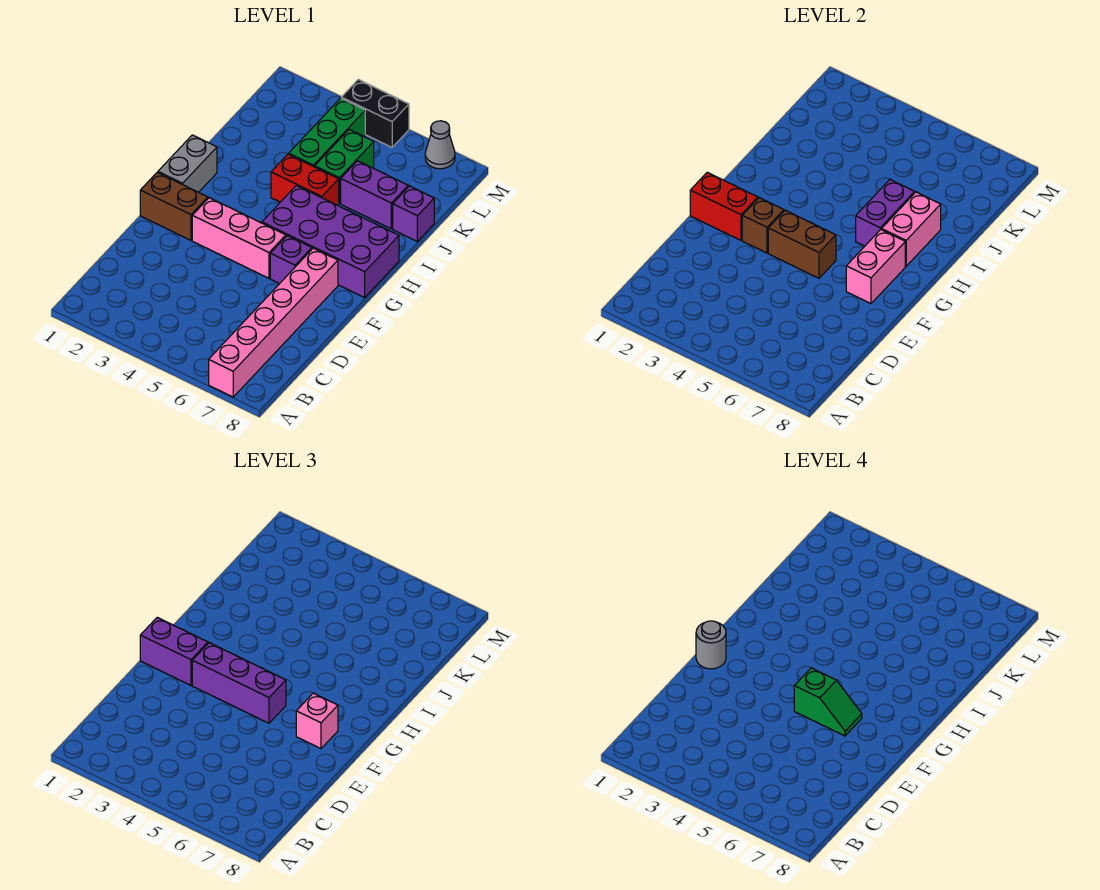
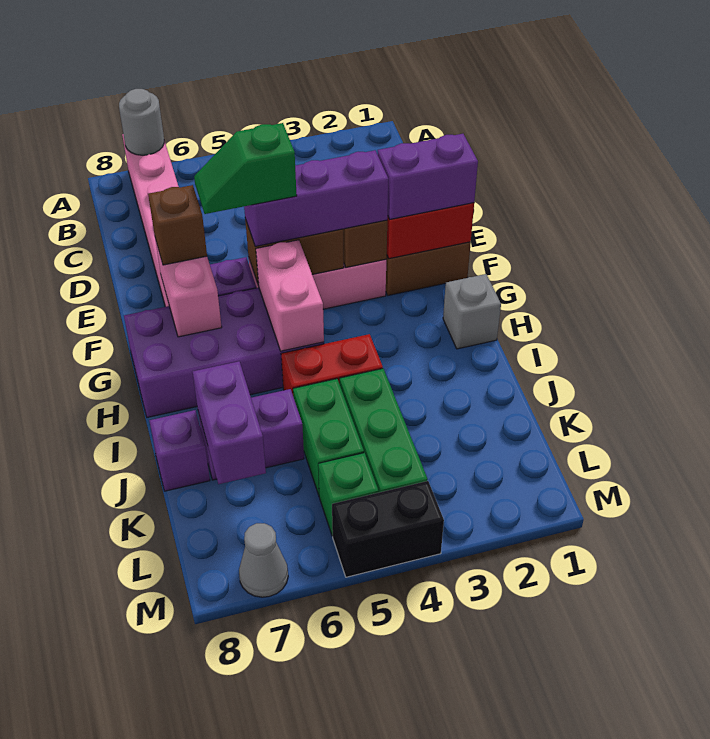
grey 1x1 round brick [696,621,726,669] -> grey 1x1 round brick moved to [119,89,164,155]
pink 1x1 brick [296,693,338,749] -> brown 1x1 brick [148,185,207,265]
grey 1x2 brick [158,135,217,192] -> grey 1x1 brick [443,274,501,349]
purple 1x2 brick [856,180,915,246] -> purple 1x2 brick moved to [193,361,266,484]
pink 1x2 brick [882,192,941,266] -> pink 1x2 brick moved to [256,240,324,351]
none -> green 1x1 brick [318,453,379,536]

